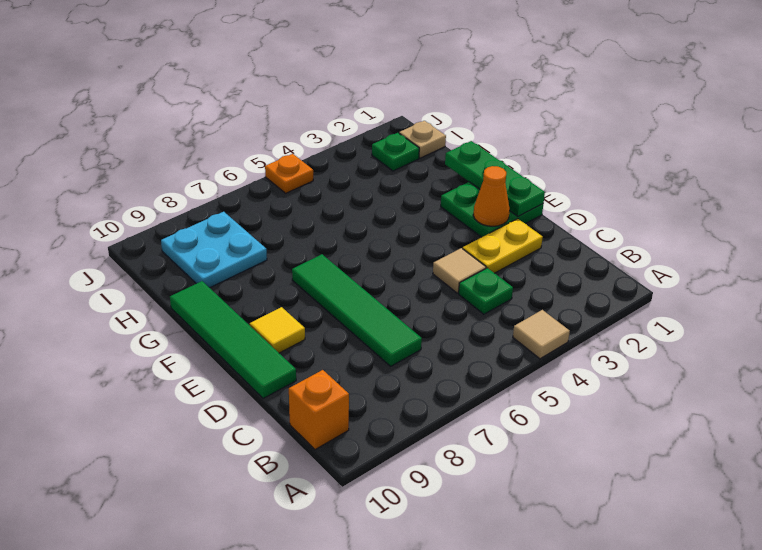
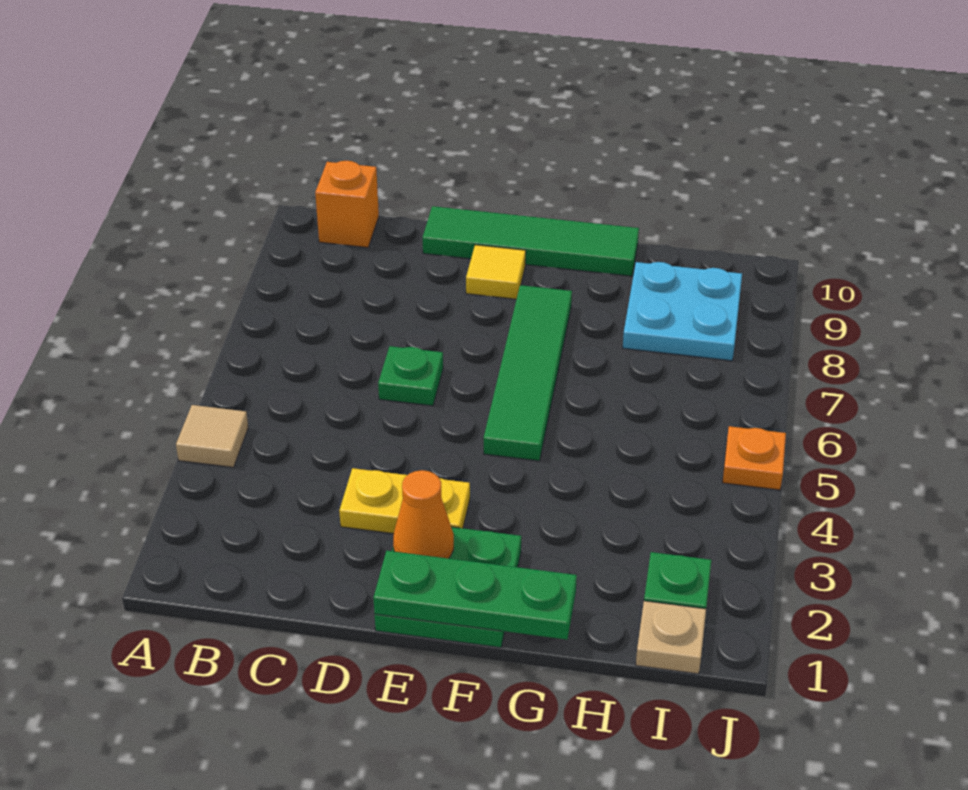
green 1x1 plate [459,268,513,314] -> green 1x1 plate moved to [378,346,443,406]
green 1x4 tile [292,254,422,366] -> green 1x4 tile turned to [484,285,572,461]
yellow 1x2 plate [462,219,543,273] -> yellow 1x2 plate turned to [339,468,470,534]
tan 1x1 tile [433,248,486,293] -> none

